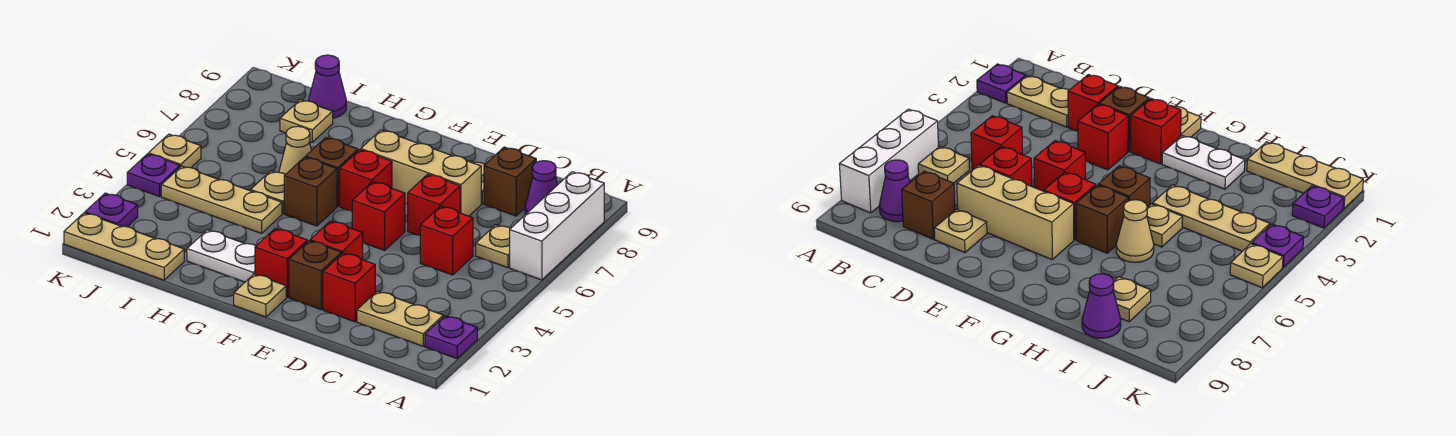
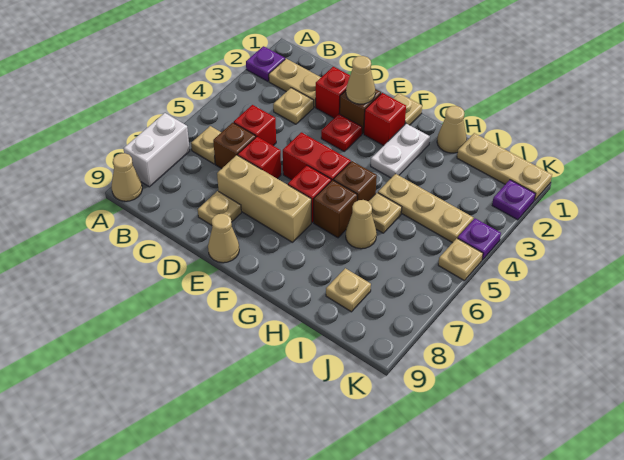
white 1x3 brick [510,172,604,280] -> white 1x2 brick [124,113,190,187]
none -> tan 1x1 cone [112,153,142,201]
purple 1x1 cone [525,161,558,215] -> none
none -> tan 1x1 plate [273,88,314,124]
brown 1x1 brick [484,147,536,216] -> brown 1x1 brick moved to [213,123,256,169]
none -> tan 1x1 cone [346,56,375,104]
red 1x1 brick [310,221,363,260] -> red 1x1 plate [321,114,362,151]
red 1x1 brick [352,182,405,250] -> red 1x2 brick [283,132,351,181]
none -> tan 1x1 cone [208,214,239,263]
white 1x2 plate [187,230,256,282] -> white 1x2 plate turned to [371,124,430,178]
none -> tan 1x1 cone [437,106,467,153]
purple 1x1 cone [309,55,346,118] -> none

